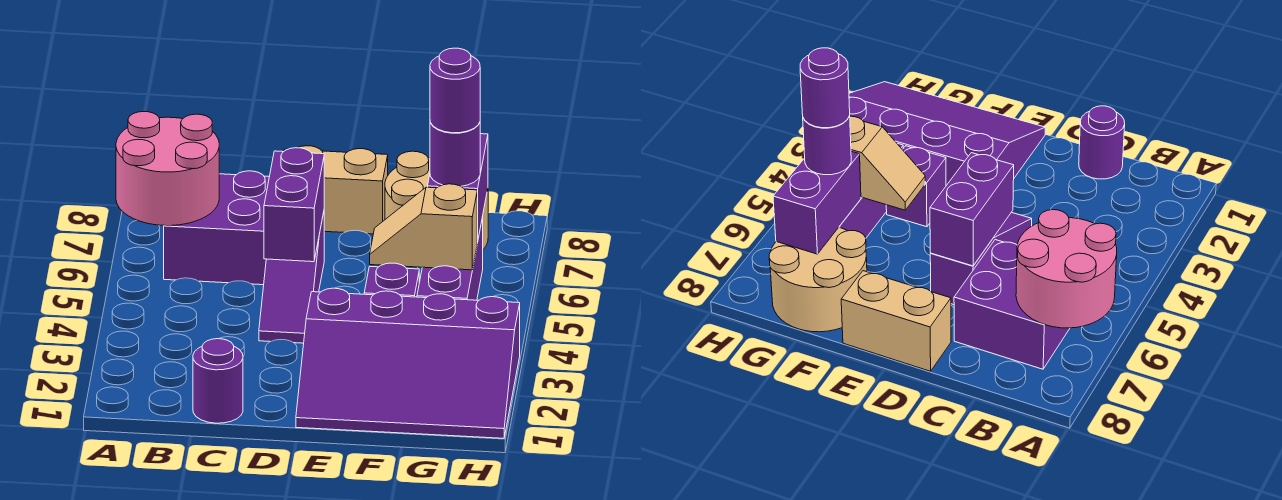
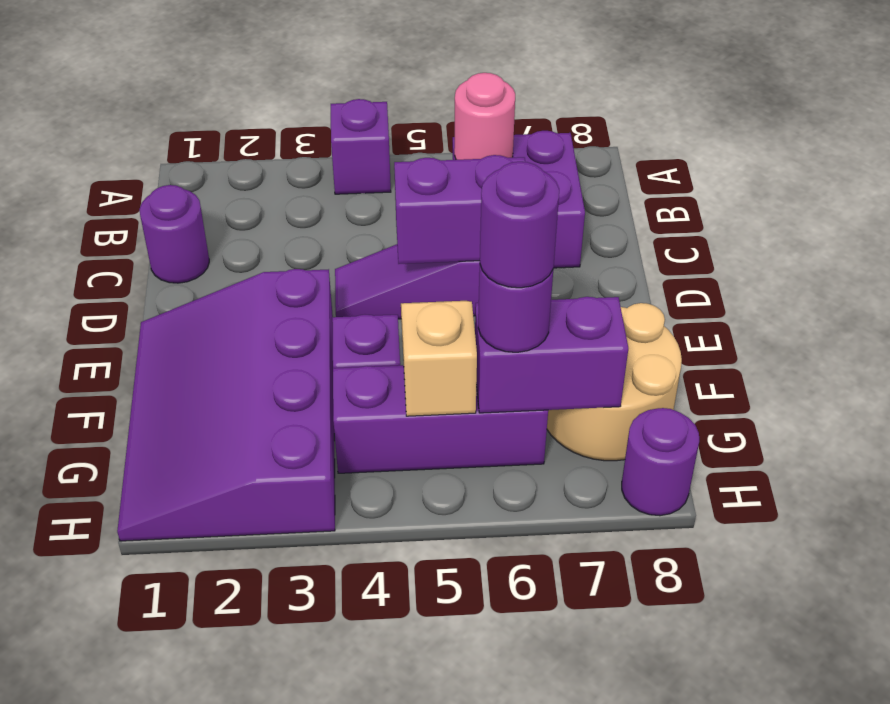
none -> purple 1x1 brick [331,99,391,194]
pink 2x2 round brick [116,112,219,226] -> pink 1x1 round brick [454,73,515,160]
tan 1x2 brick [284,146,388,234] -> none
none -> purple 1x1 round brick [622,408,699,516]

